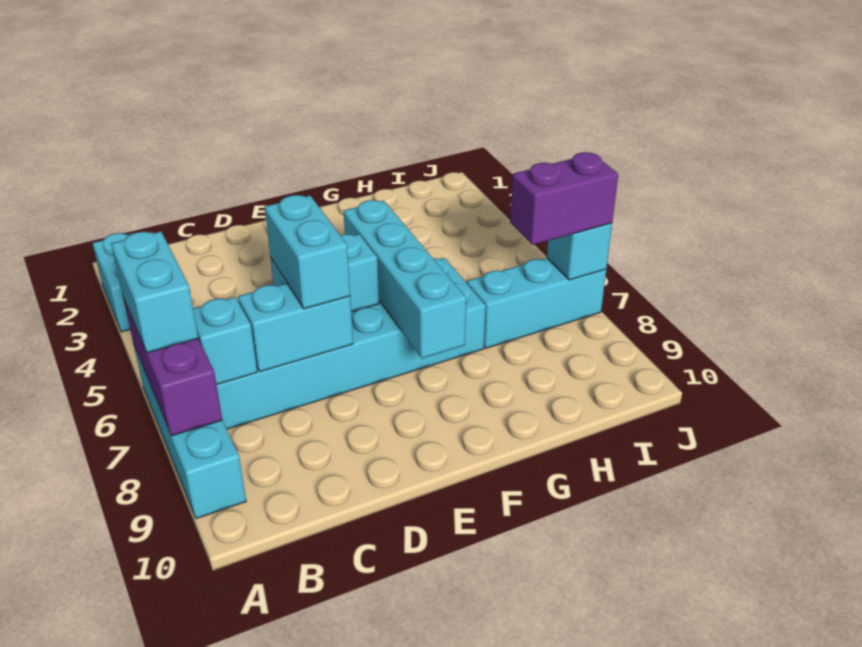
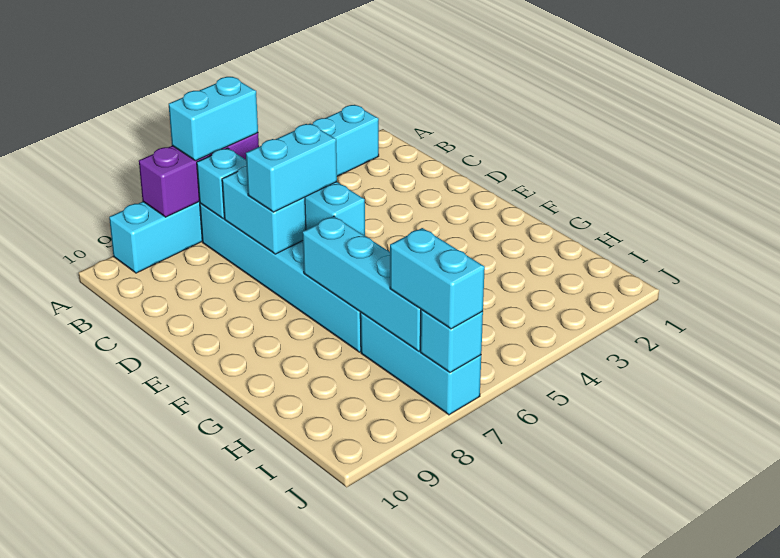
cyan 1x4 brick [344,200,466,358] -> cyan 1x4 brick turned to [302,216,421,351]
purple 1x2 brick [510,152,618,245] -> cyan 1x2 brick [390,228,485,329]

